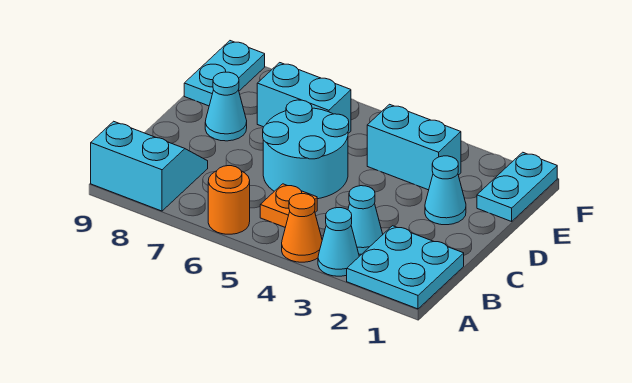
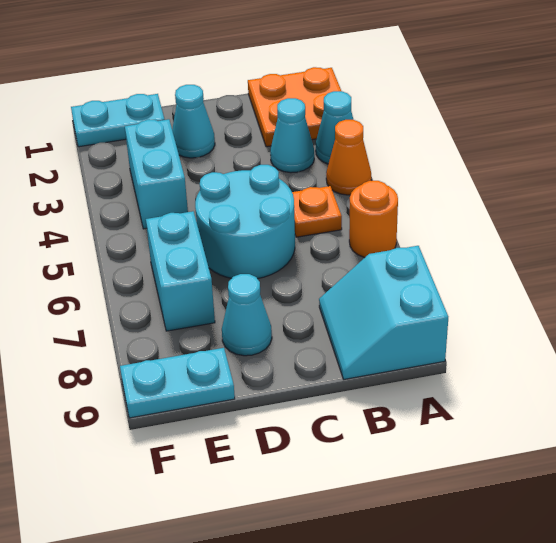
cyan 2x2 plate [347,226,464,309] -> orange 2x2 plate [248,67,341,147]

